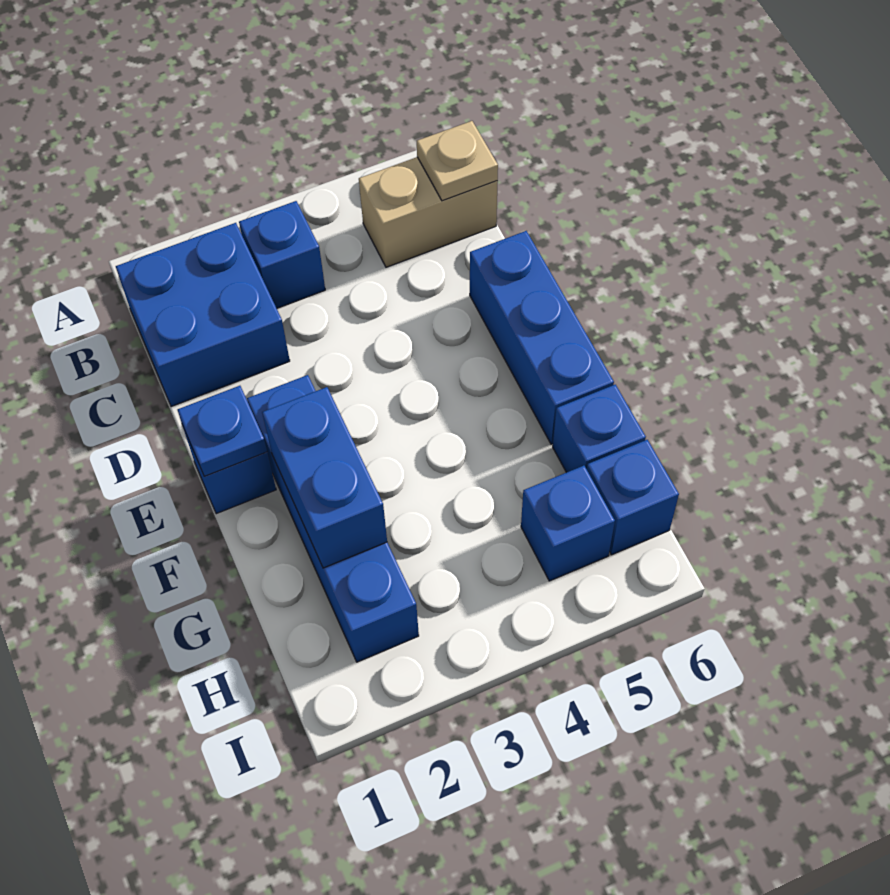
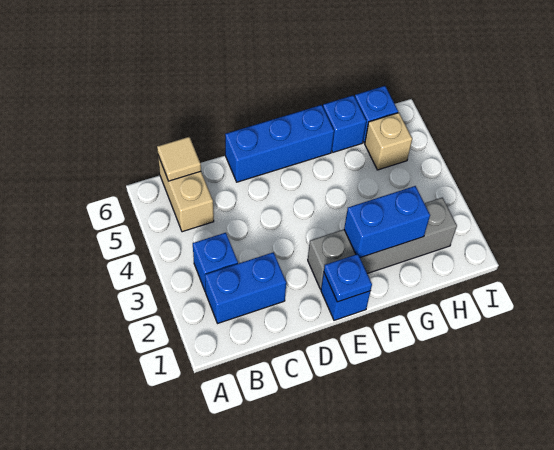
blue 2x2 brick [116,223,290,407] -> blue 1x2 brick [205,252,286,323]
tan 1x1 plate [417,121,498,201] -> tan 1x1 tile [157,137,201,181]
blue 1x4 brick [247,375,419,662] -> grey 1x4 brick [308,198,457,289]
blue 1x1 brick [521,466,615,581] -> tan 1x1 brick [365,113,412,170]

